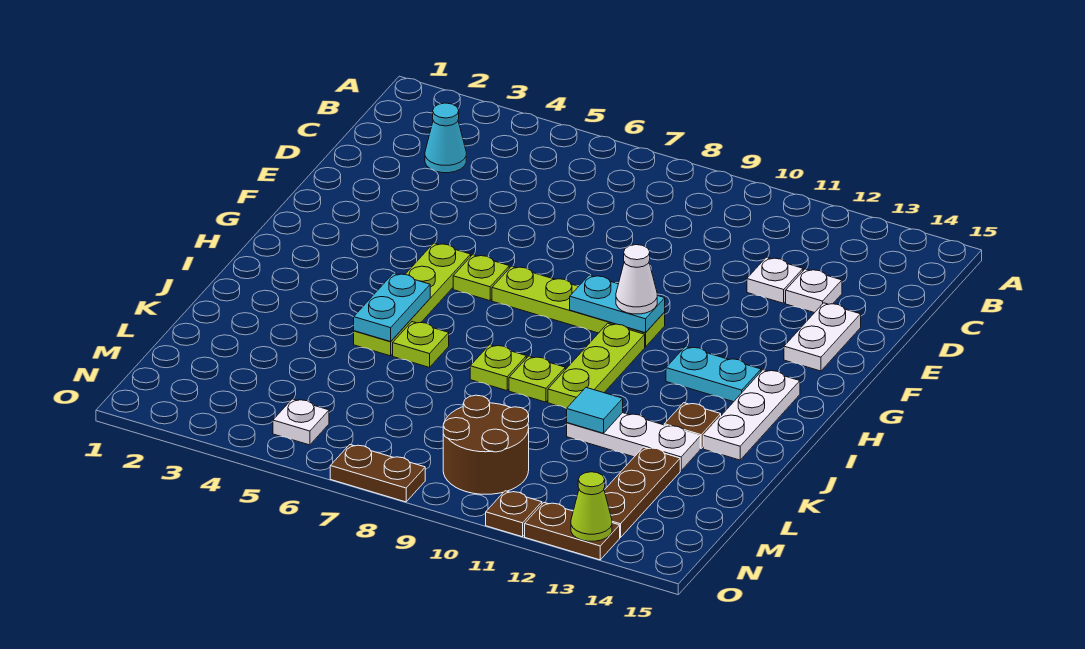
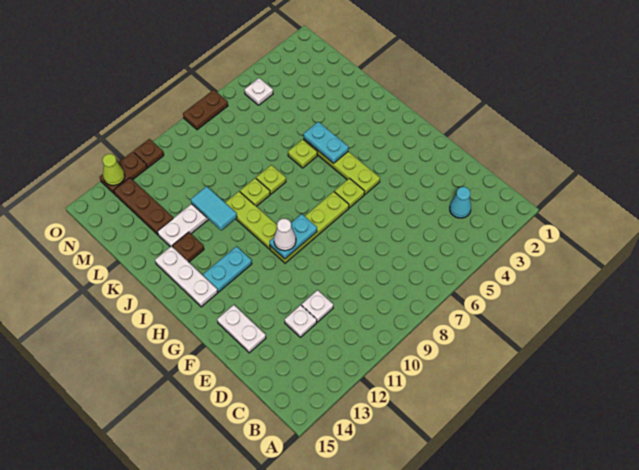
white 1x1 plate [786,269,842,313] -> white 1x1 plate moved to [302,290,333,322]
cyan 1x1 tile [567,388,623,433] -> cyan 1x2 tile [191,186,237,230]
brown 2x2 round brick [443,395,529,494] -> none

